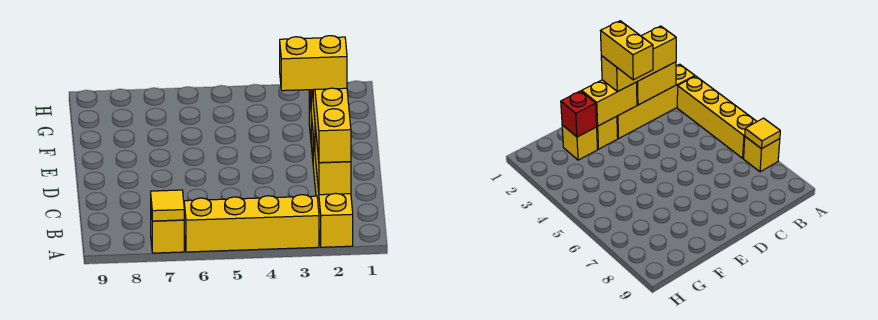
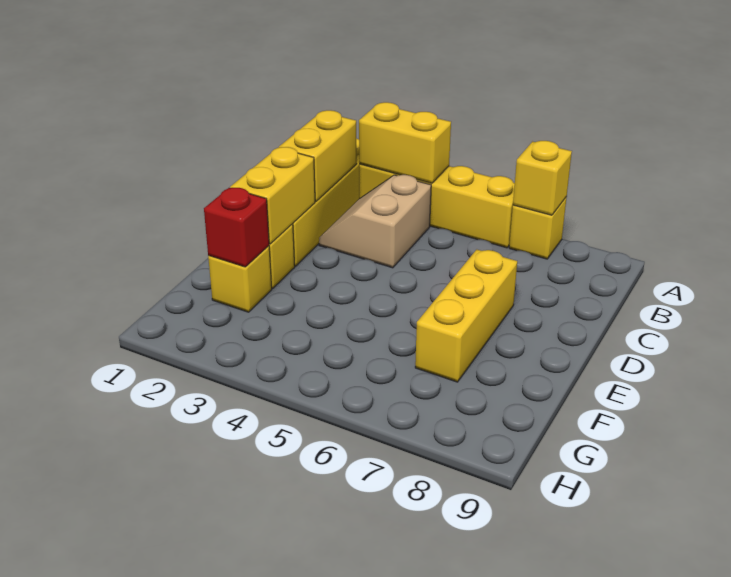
yellow 1x1 tile [151,190,184,221] -> yellow 1x1 brick [513,141,572,215]
yellow 1x3 brick [313,88,351,163] -> yellow 1x3 brick moved to [415,250,517,382]
none -> tan 2x2 slope [319,175,431,268]
yellow 1x2 brick [280,36,347,91] -> yellow 1x2 brick moved to [359,102,451,183]

